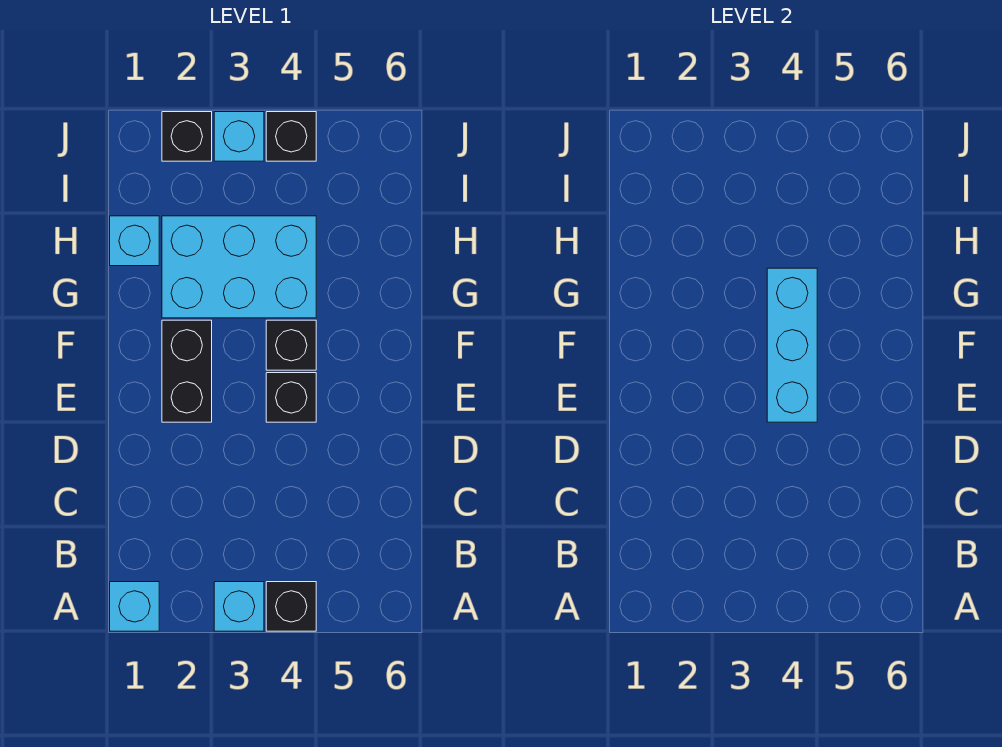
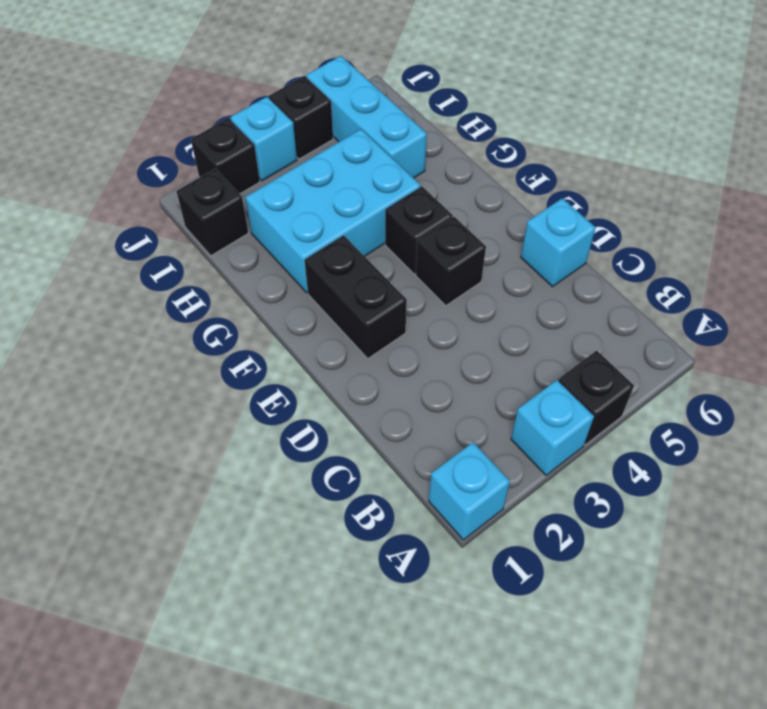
cyan 1x3 brick [767,268,817,422] -> cyan 1x3 brick moved to [306,56,427,178]
cyan 1x1 brick [110,216,159,266] -> cyan 1x1 brick moved to [521,198,596,287]
none -> black 1x1 brick [176,169,248,256]

